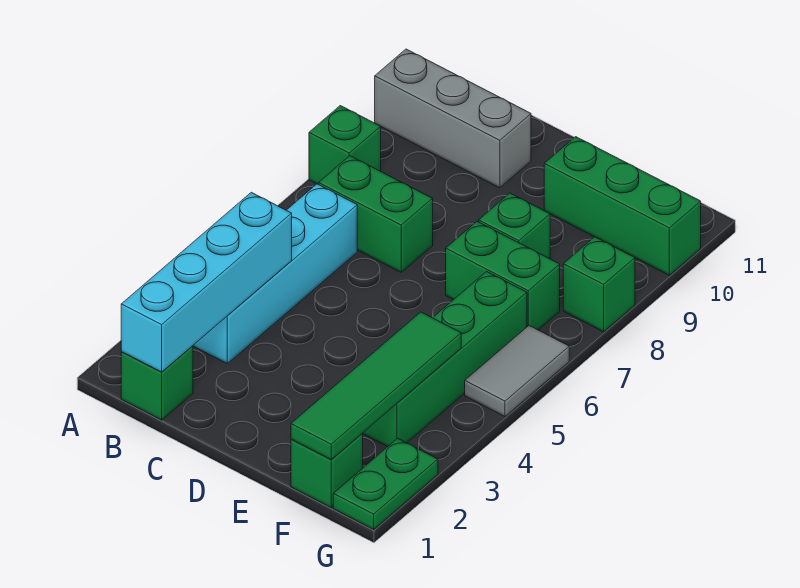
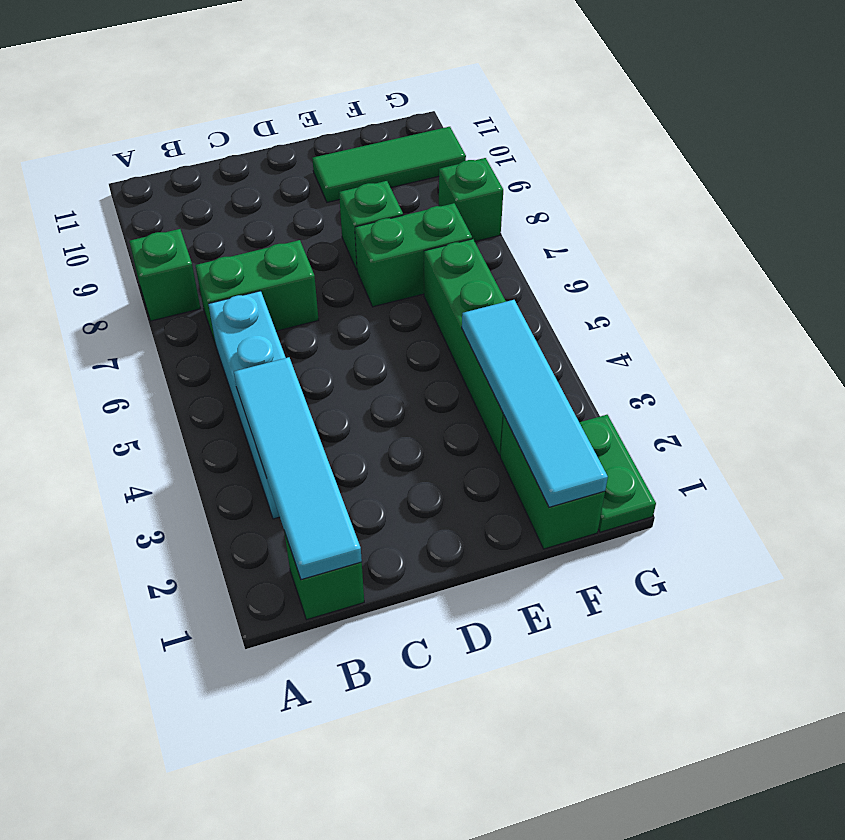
grey 1x3 brick [375,49,531,188] -> none
cyan 1x4 brick [121,192,292,372] -> cyan 1x4 tile [234,357,362,580]
green 1x3 brick [544,137,701,275] -> green 1x3 tile [312,127,466,202]
green 1x1 brick [291,434,363,507] -> green 1x2 brick [500,416,605,549]
green 1x4 tile [291,312,461,459] -> cyan 1x4 tile [462,300,608,507]
grey 1x2 tile [465,326,569,416] -> none

